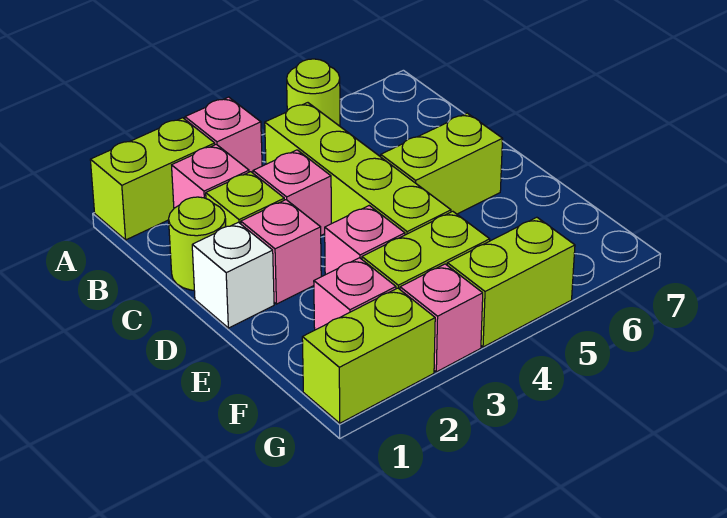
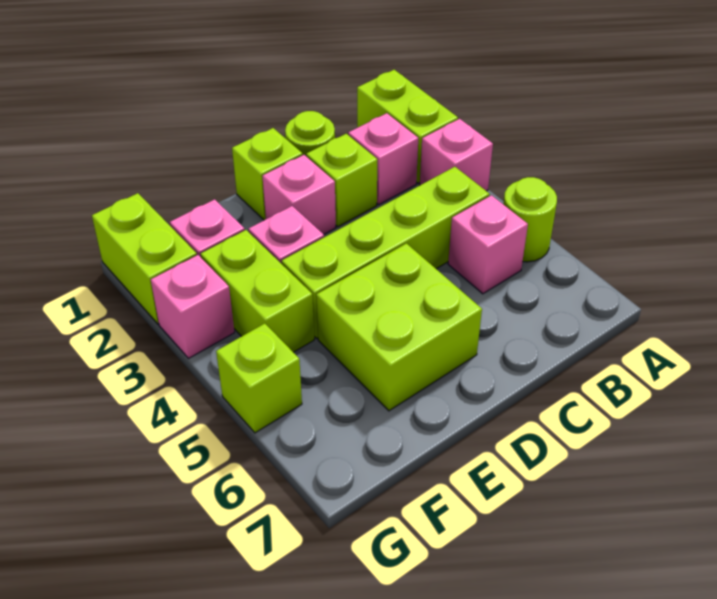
pink 1x1 brick [253,150,332,235] -> pink 1x1 brick moved to [448,195,528,294]
white 1x1 brick [192,222,274,328] -> lime 1x1 brick [232,128,303,220]
lime 1x2 brick [381,113,503,214] -> lime 2x2 brick [316,243,482,411]
lime 1x2 brick [447,217,575,347] -> lime 1x1 brick [216,324,302,433]

